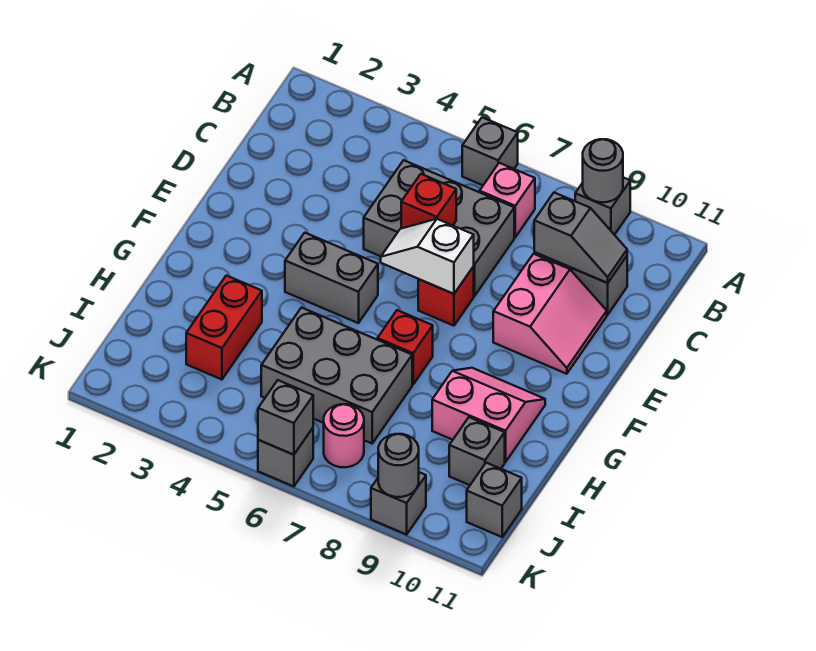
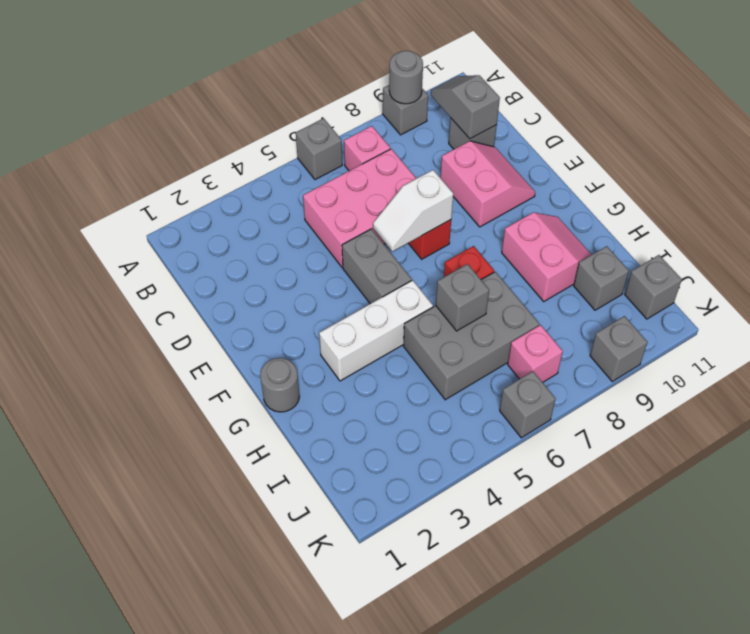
grey 2x3 brick [364,160,514,296] -> pink 2x3 brick [303,149,416,267]
grey 1x2 slope [534,193,627,283] -> grey 1x2 slope turned to [431,75,500,139]
red 1x1 brick [401,174,456,228] -> none
grey 1x2 brick [285,233,378,323] -> grey 1x2 brick turned to [342,229,412,304]
none -> white 1x3 brick [319,280,433,381]
pink 2x2 slope [432,368,545,462] -> pink 2x2 slope turned to [502,212,592,301]
red 1x2 brick [186,276,262,379] -> none
pink 1x1 round brick [324,404,364,467] -> pink 1x1 brick [508,325,563,382]
grey 1x1 brick [258,380,313,455] -> grey 1x1 brick moved to [436,264,489,331]
grey 1x1 round brick [378,434,419,497] -> grey 1x1 round brick moved to [260,358,300,412]

